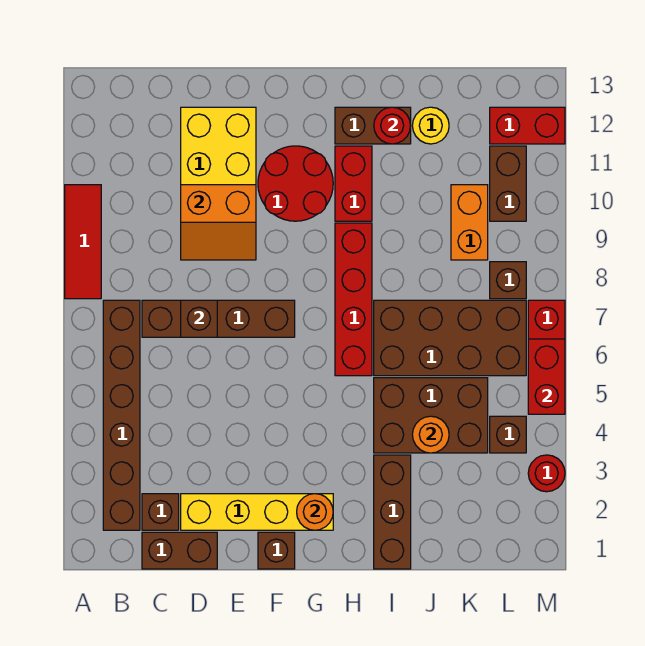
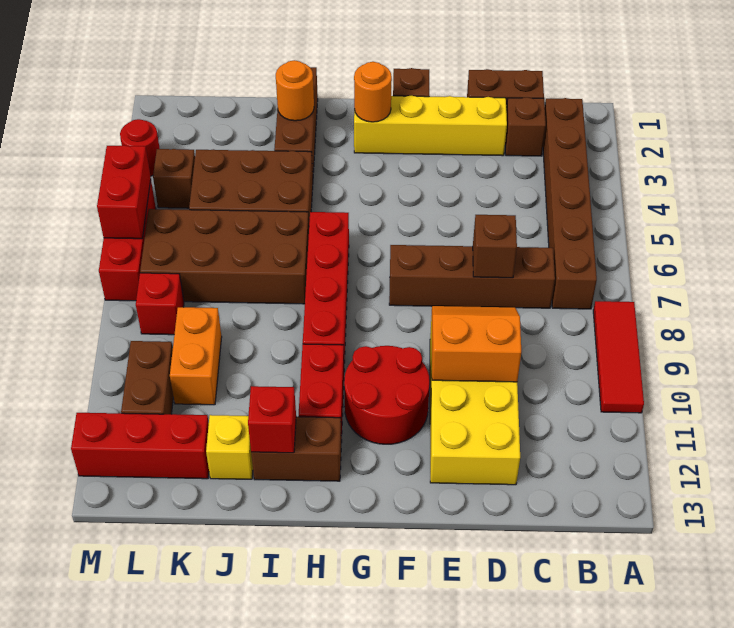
red 1x1 round brick [374,107,411,144] -> red 1x1 brick [248,386,296,453]
orange 1x1 round brick [412,416,449,453] -> orange 1x1 round brick moved to [276,60,314,121]
yellow 1x1 round brick [412,107,449,144] -> yellow 1x1 brick [206,415,253,479]
brown 1x1 brick [490,262,526,299] -> red 1x1 brick [136,273,184,335]
red 1x2 brick [490,107,565,144] -> red 1x3 brick [71,413,209,479]

